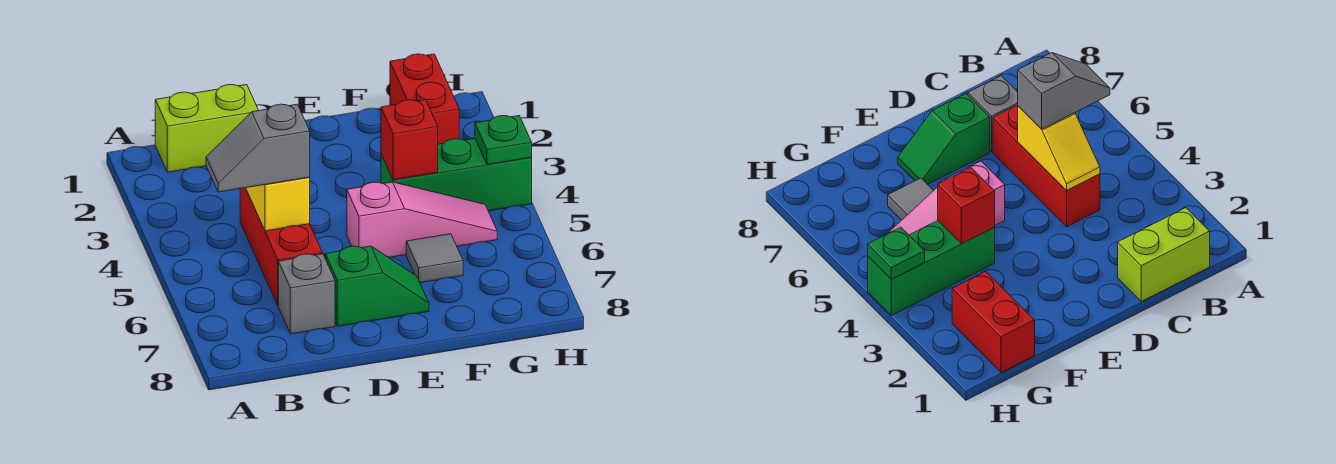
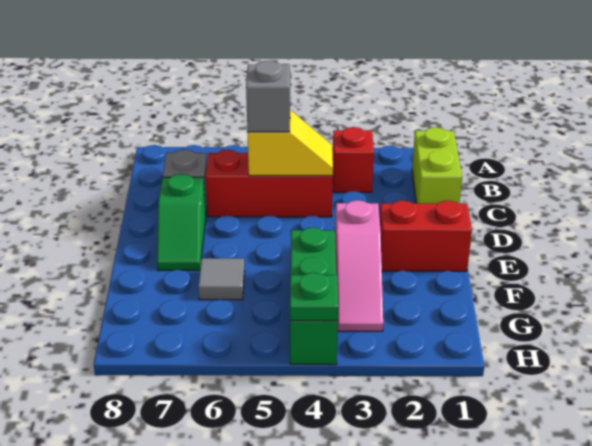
pink 1x3 slope [347,182,497,257] -> pink 1x3 slope moved to [335,200,383,331]
red 1x1 brick [381,100,438,180] -> red 1x1 brick moved to [333,127,374,192]
red 1x2 brick [390,54,459,144] -> red 1x2 brick moved to [380,200,472,271]

